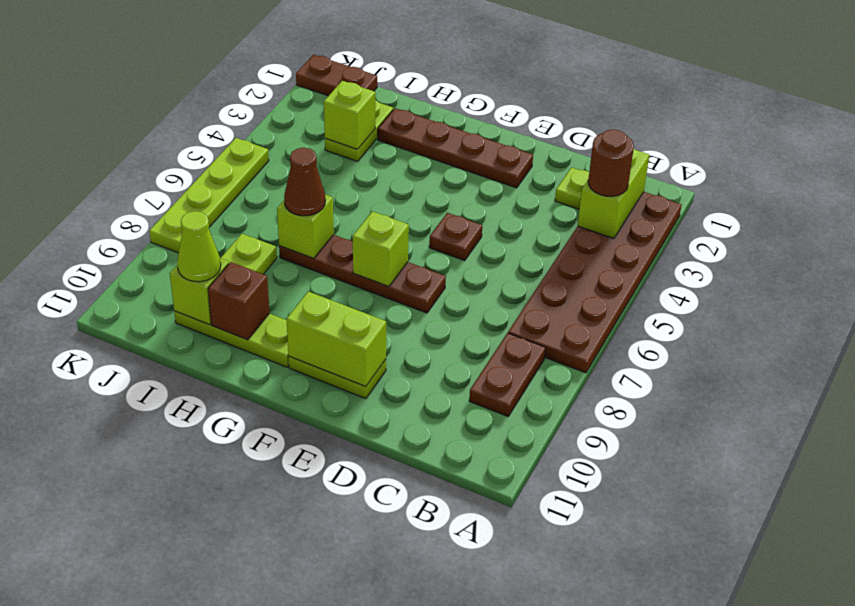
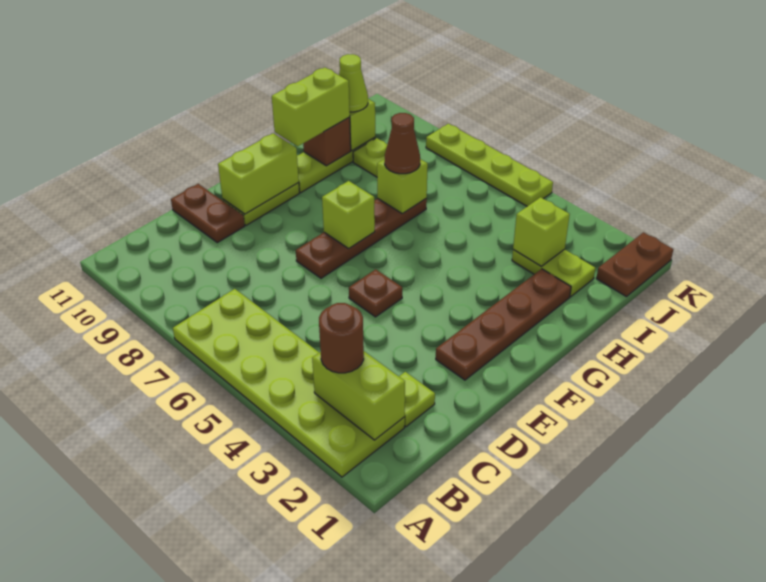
brown 2x6 plate [508,192,681,373] -> lime 2x6 plate [173,289,405,477]
brown 1x2 plate [469,333,546,416] -> brown 1x2 plate moved to [171,184,245,243]
none -> lime 1x2 brick [272,68,350,146]

